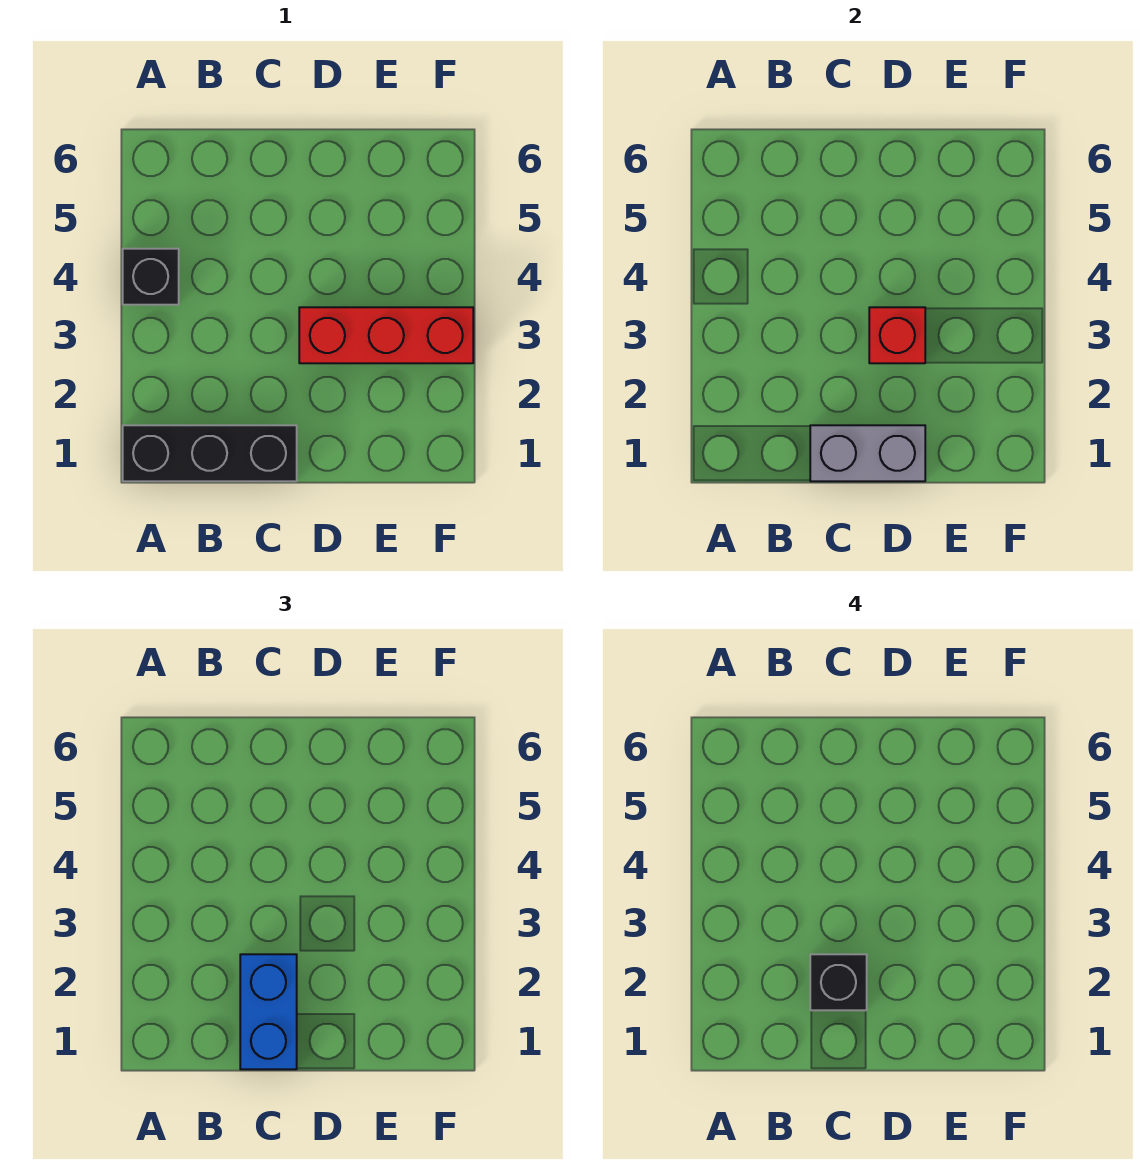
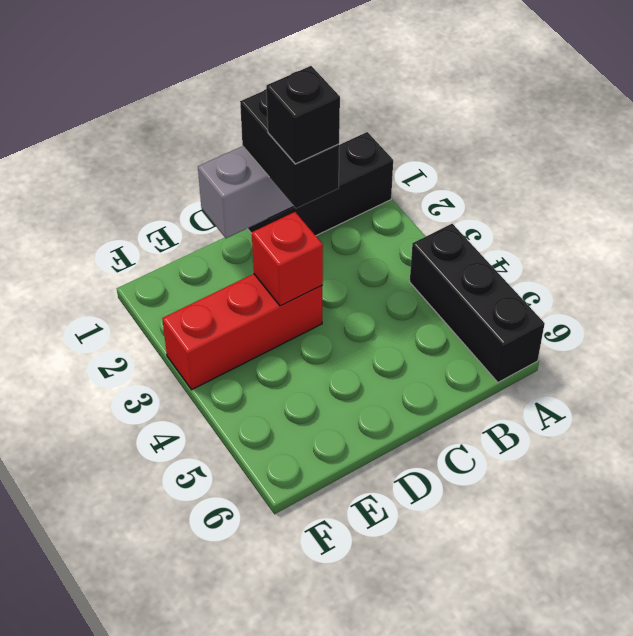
black 1x1 brick [123,249,179,305] -> black 1x3 brick [410,224,545,382]
blue 1x2 brick [240,954,297,1069] -> black 1x2 brick [240,89,339,208]

